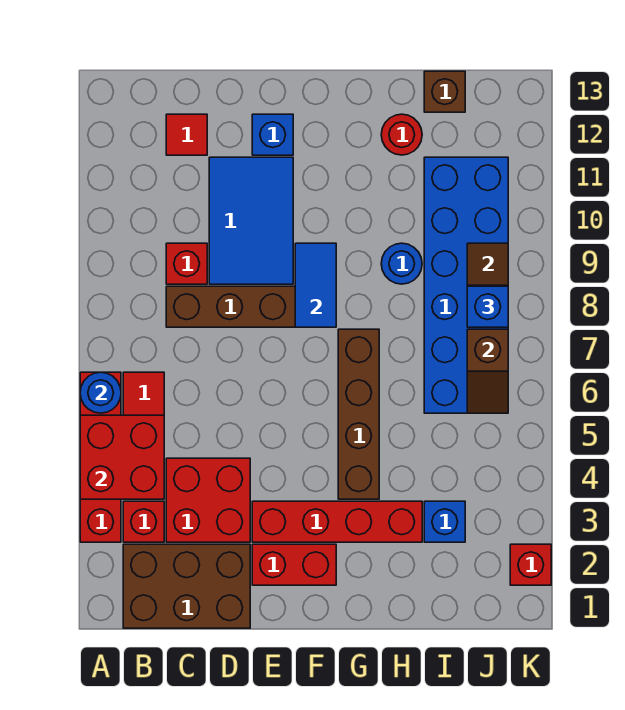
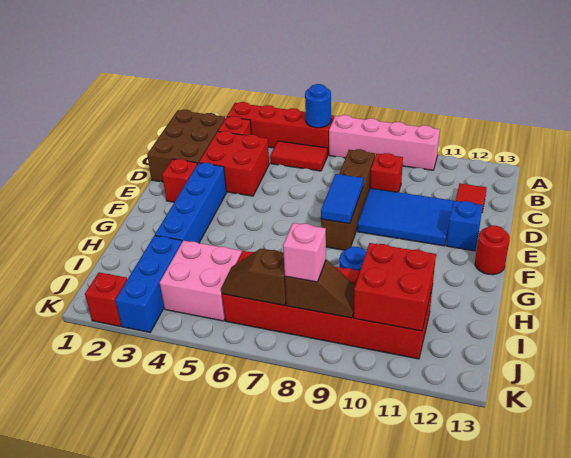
red 2x2 brick [80,415,164,499] -> red 2x2 brick moved to [354,243,436,331]
none -> pink 1x4 brick [329,115,440,170]
red 1x2 brick [252,544,336,585] -> red 1x1 brick [162,159,197,202]
red 1x4 brick [252,501,422,542] -> blue 1x4 brick [155,163,226,243]
blue 1x2 tile [295,243,336,327] -> blue 1x2 tile turned to [321,174,363,224]
brown 1x4 brick [338,329,379,499] -> none
red 1x1 round brick [381,114,422,155] -> red 1x1 round brick moved to [475,226,510,275]
blue 1x1 brick [424,501,465,542] -> blue 1x3 brick [115,236,182,332]
none -> pink 2x2 brick [160,241,241,321]
blue 2x6 brick [424,157,508,413] -> red 2x6 brick [222,251,433,359]
brown 1x1 brick [424,71,465,112] -> none
blue 1x1 brick [467,286,508,327] -> pink 1x1 brick [283,223,326,282]

